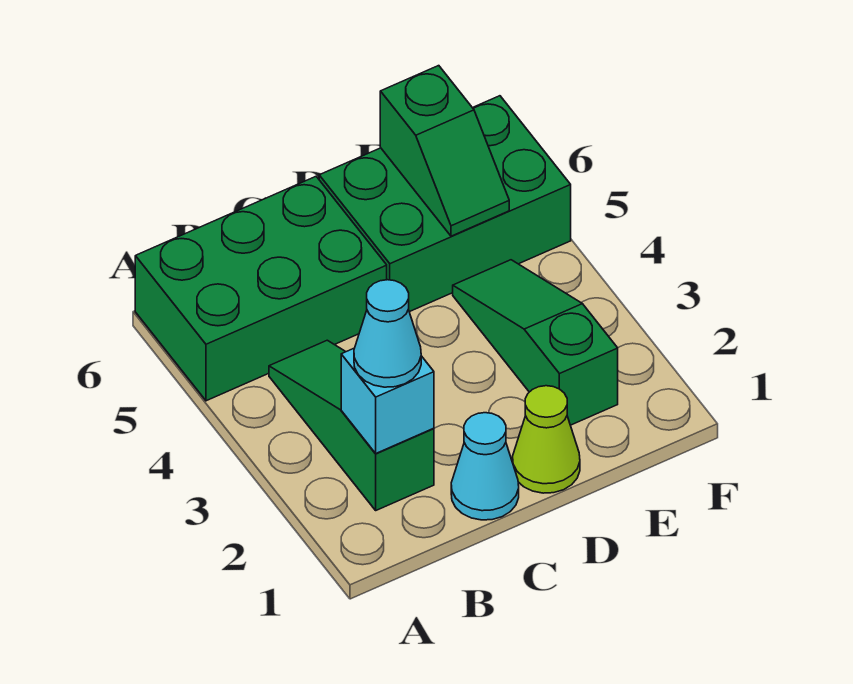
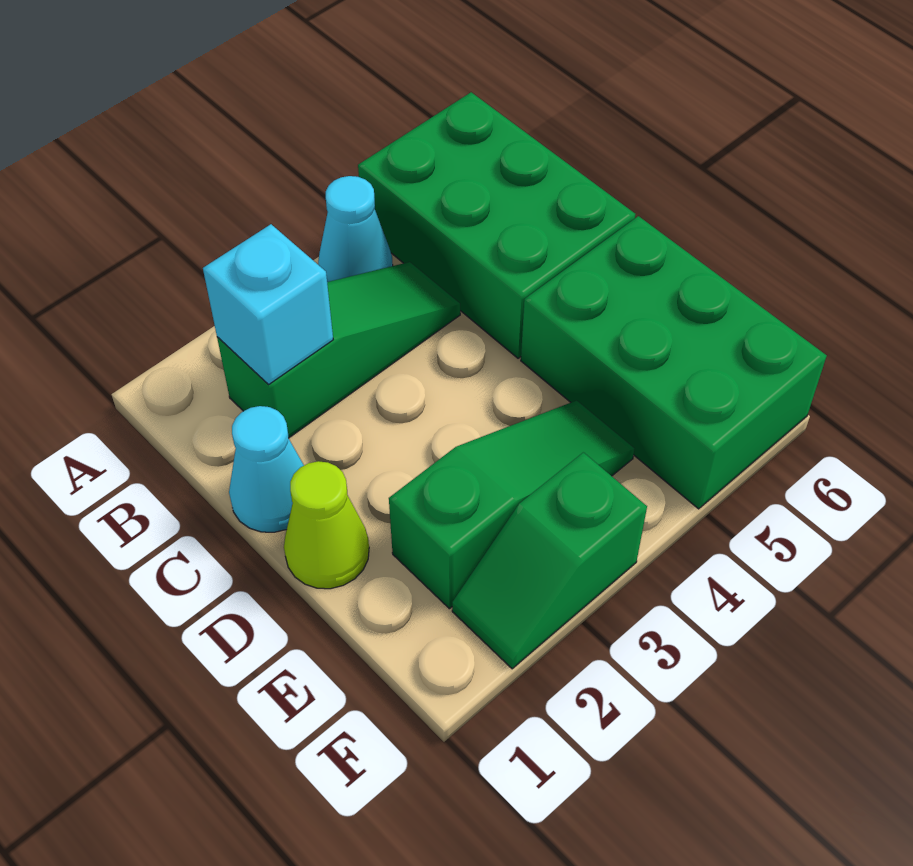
cyan 1x1 cone [354,280,421,387] -> cyan 1x1 cone moved to [318,176,393,282]
green 1x2 slope [380,66,509,236] -> green 1x2 slope moved to [452,452,647,669]

